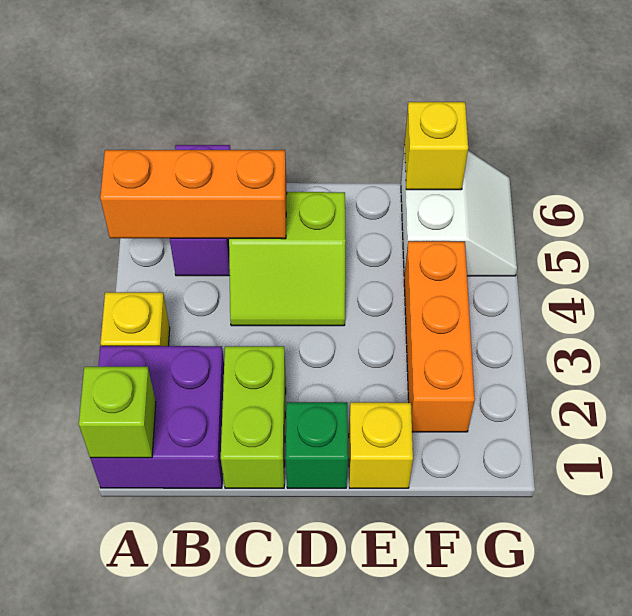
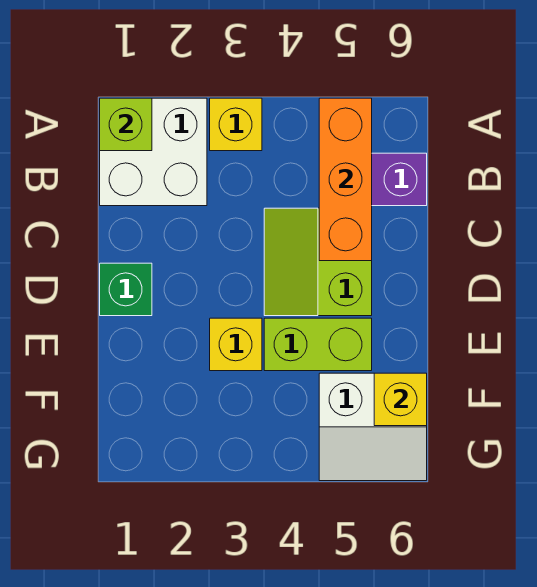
purple 2x2 brick [90,346,224,488] -> white 2x2 brick [100,98,207,206]
lime 1x2 brick [221,346,286,488] -> lime 1x2 brick moved to [264,318,372,371]
yellow 1x1 brick [349,402,413,488] -> yellow 1x1 brick moved to [210,318,262,371]
orange 1x3 brick [404,241,475,432] -> none

